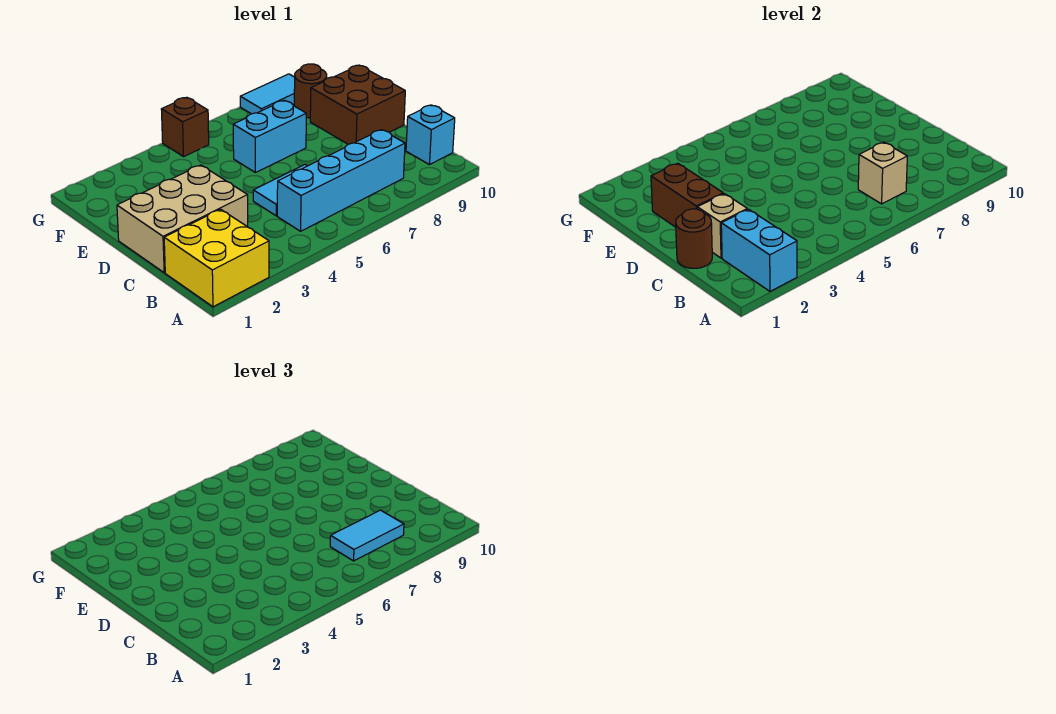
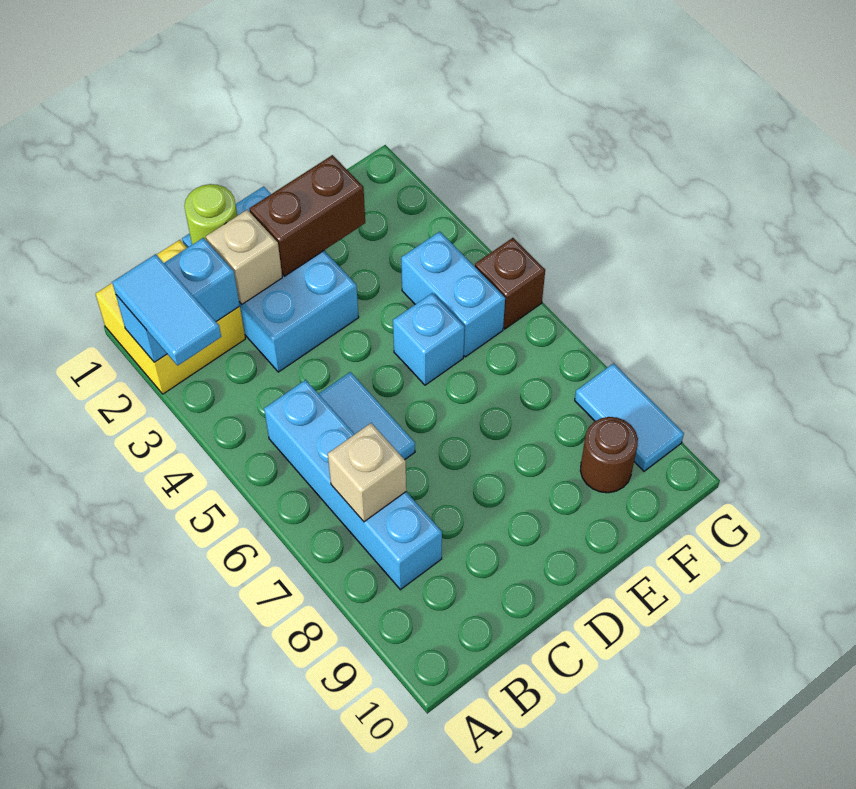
cyan 1x2 tile [330,510,404,561] -> cyan 1x2 tile moved to [112,254,221,365]
cyan 1x1 brick [406,105,455,165] -> cyan 1x1 brick moved to [393,293,464,385]
tan 2x3 brick [117,165,248,273] -> cyan 2x3 brick [182,186,359,372]
brown 1x1 round brick [676,209,712,268] -> lime 1x1 round brick [184,184,237,245]
brown 2x2 brick [310,65,405,144] -> none
cyan 1x2 brick [233,100,306,173] -> cyan 1x2 brick moved to [401,231,505,357]

